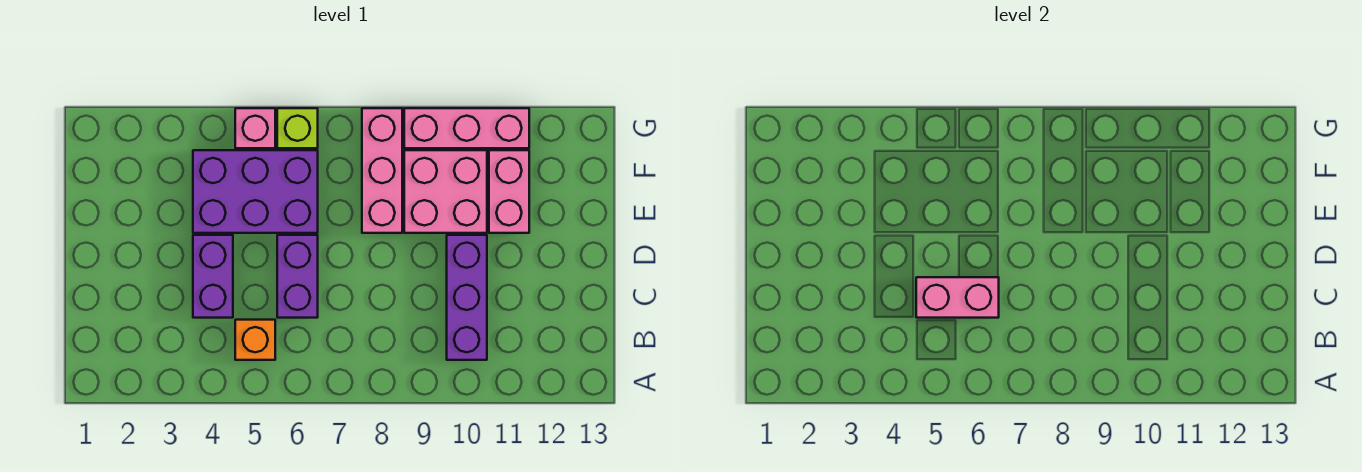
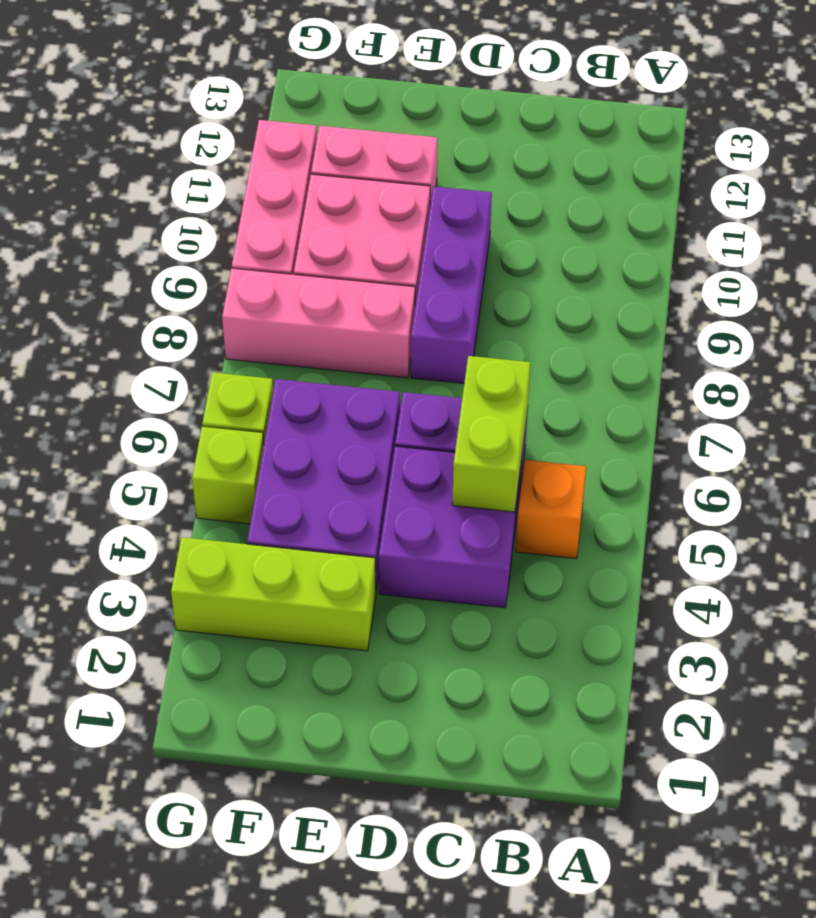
purple 1x3 brick [447,235,487,360] -> purple 1x3 brick turned to [411,186,492,383]
purple 1x2 brick [193,235,233,318] -> purple 2x2 brick [379,446,521,608]
pink 1x2 brick [916,277,999,318] -> lime 1x2 brick [452,356,530,512]
none -> lime 1x3 brick [171,537,376,651]
pink 1x1 brick [235,108,275,148] -> lime 1x1 brick [192,426,264,524]

